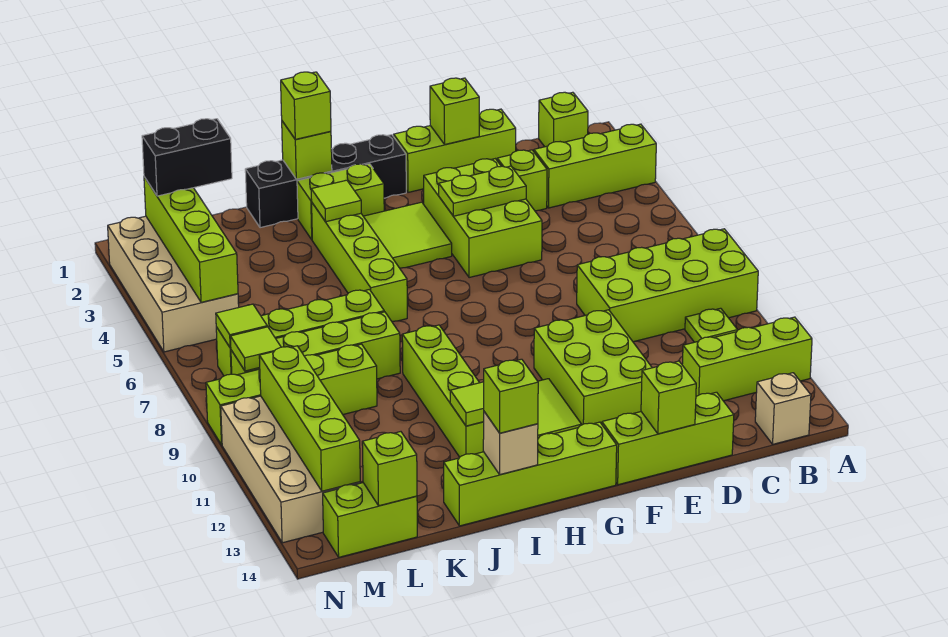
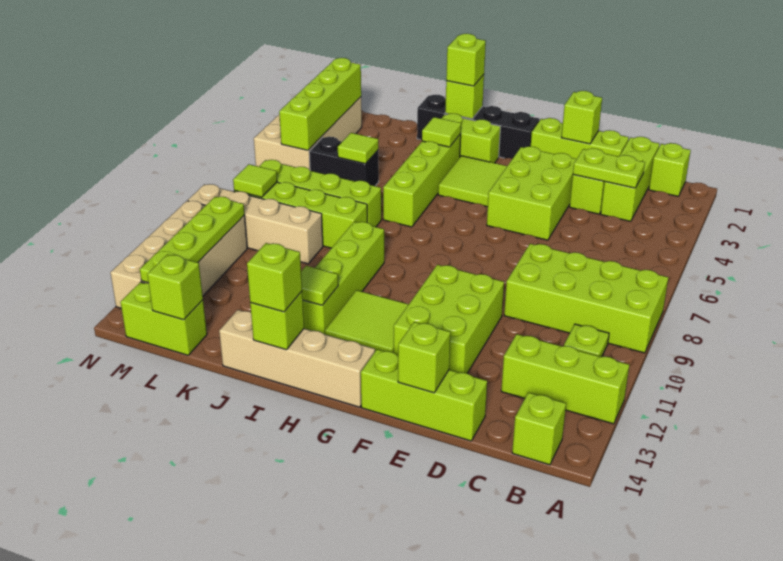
lime 1x3 brick [534,124,656,208] -> lime 1x3 brick turned to [601,137,659,221]
tan 1x1 brick [755,373,811,444] -> lime 1x1 brick [512,392,566,465]
lime 1x2 plate [439,166,526,216] -> lime 1x2 plate moved to [573,148,645,188]
lime 1x4 brick [444,422,617,526] -> tan 1x4 brick [219,310,375,407]
tan 1x1 brick [483,412,538,474] -> lime 1x1 brick [250,292,304,350]
lime 1x4 brick [206,344,377,445] -> tan 1x4 brick [188,184,323,264]
black 1x2 brick [142,119,232,196] -> black 1x2 brick moved to [309,137,379,186]
lime 1x1 tile [216,304,267,348] -> lime 1x1 tile moved to [338,133,378,164]
lime 1x4 brick [259,346,360,491] -> lime 1x4 plate [140,197,245,283]

